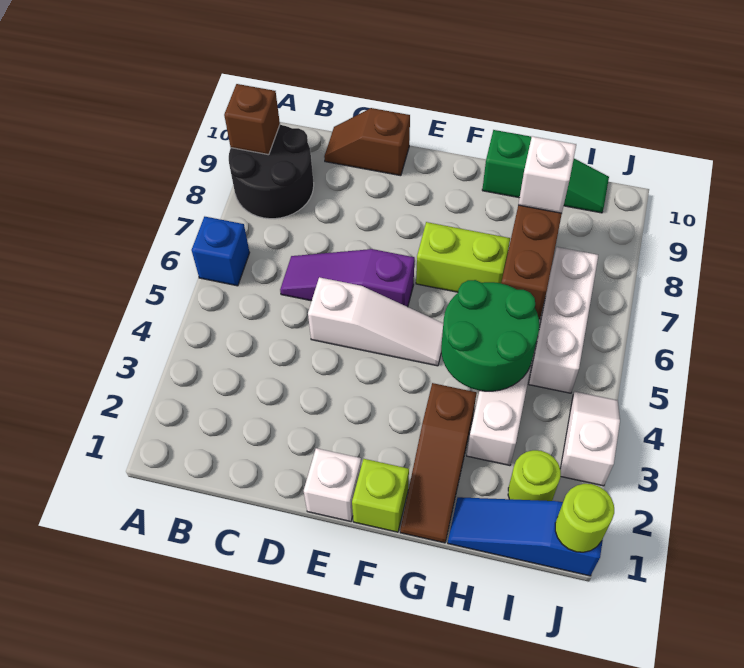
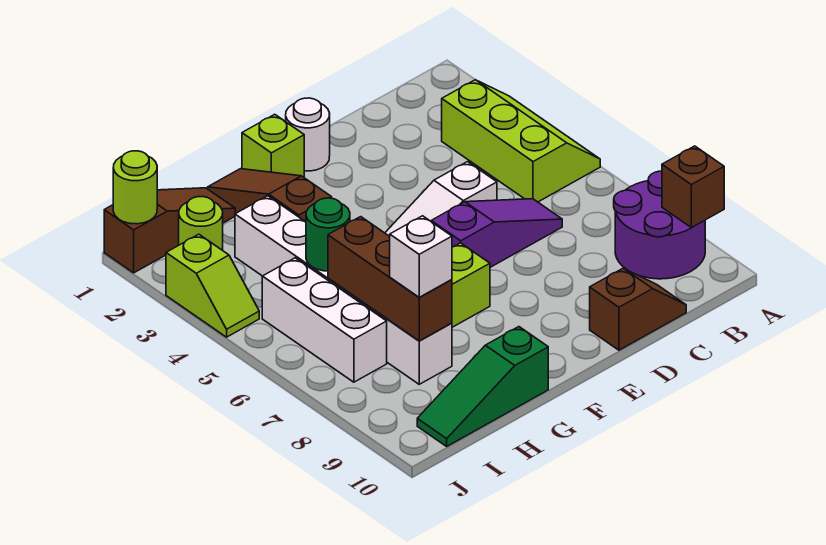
none -> lime 2x3 slope [442,80,600,202]
blue 1x1 brick [192,217,250,286] -> none
black 2x2 round brick [229,125,314,219] -> purple 2x2 round brick [614,171,705,279]
white 1x1 brick [304,448,361,521] -> white 1x1 round brick [286,98,330,171]
green 2x2 round brick [441,280,539,391] -> green 1x1 round brick [306,198,350,271]
blue 1x3 slope [448,497,603,576] -> brown 1x3 slope [104,188,235,273]
white 1x2 slope [560,392,620,486] -> lime 1x2 slope [166,234,259,337]

